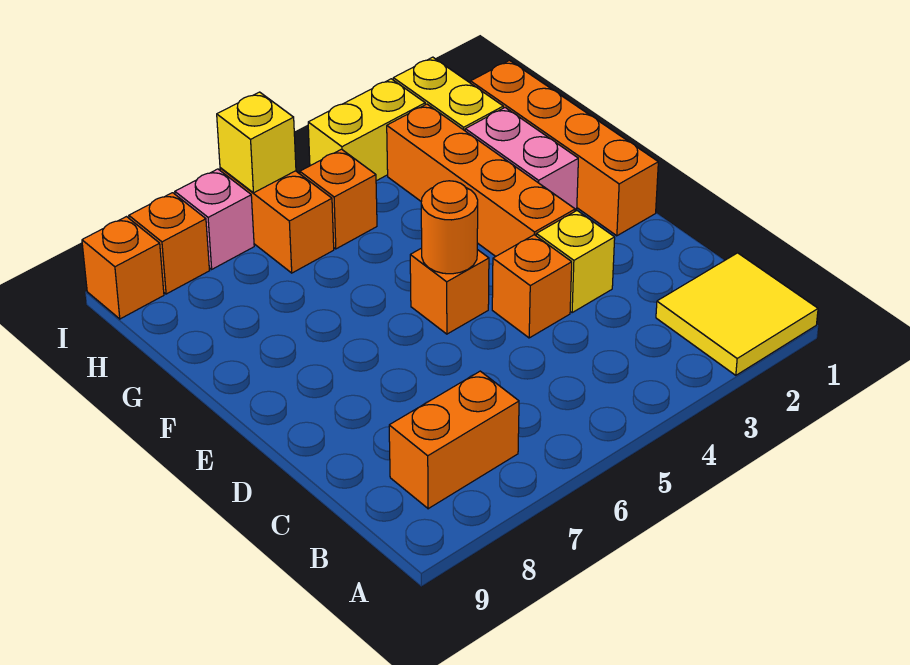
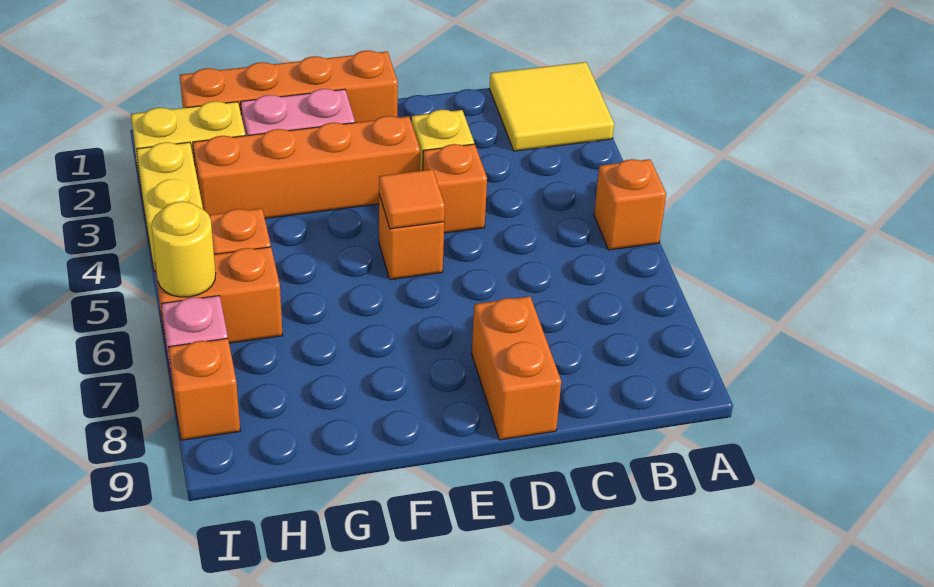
orange 1x2 brick [389,371,519,509] -> orange 1x2 brick moved to [472,296,561,440]
orange 1x1 round brick [421,181,478,274] -> orange 1x1 tile [379,169,445,229]
yellow 1x1 brick [217,92,296,193] -> yellow 1x1 round brick [152,201,216,297]
orange 1x1 brick [82,217,164,319] -> orange 1x1 brick moved to [594,159,666,250]

